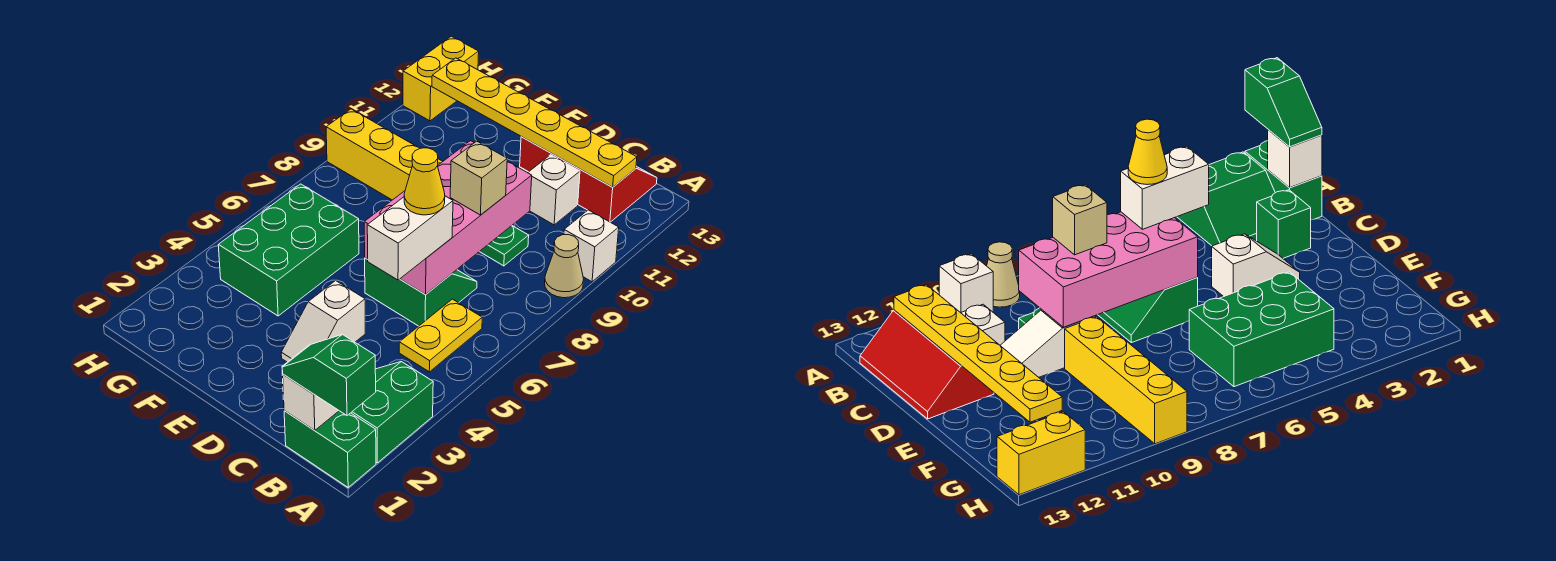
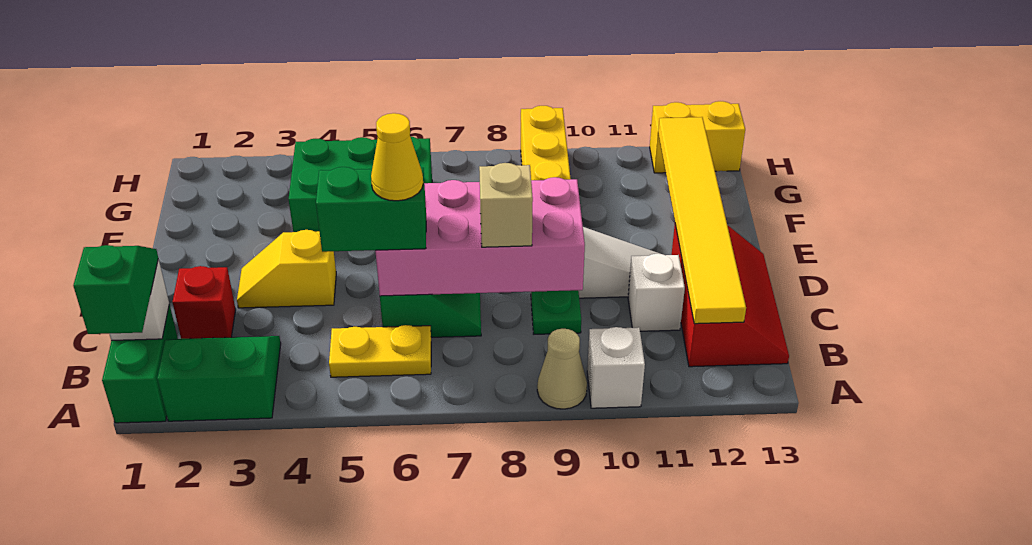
yellow 1x6 plate [432,58,637,187] -> yellow 1x6 tile [658,117,746,324]
green 1x1 brick [1257,190,1311,258] -> red 1x1 brick [172,266,236,339]
white 1x2 brick [367,196,453,280] -> green 1x2 brick [316,167,426,252]
white 1x2 slope [281,281,365,362] -> yellow 1x2 slope [237,230,336,308]

